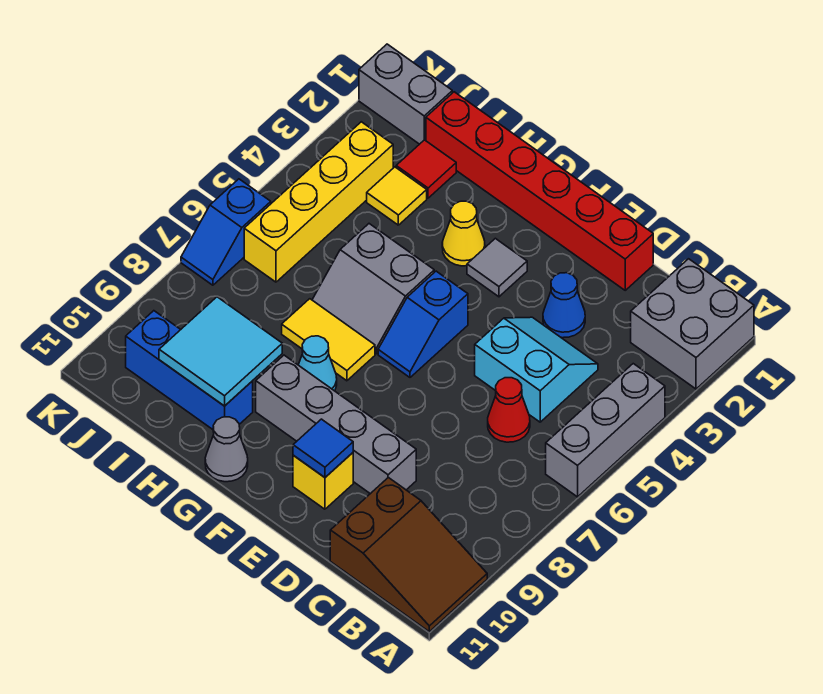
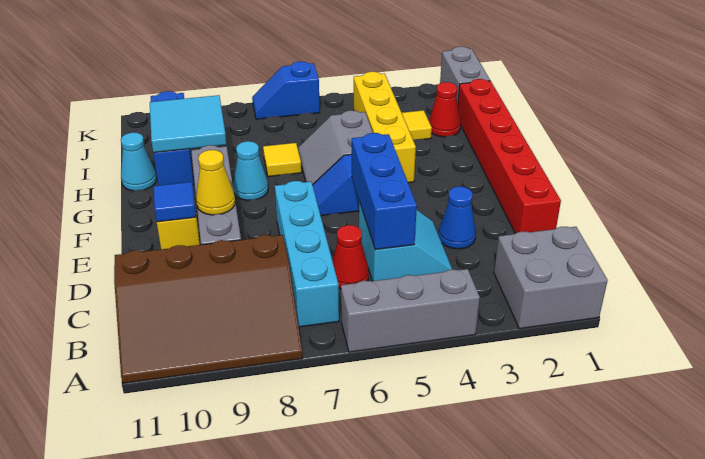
brown 2x3 slope [330,478,487,632] -> brown 3x4 slope [114,235,303,383]
none -> cyan 1x4 brick [275,181,339,327]
none -> blue 1x3 brick [352,133,417,250]
grey 1x1 tile [467,238,527,297] -> none
yellow 1x1 cone [442,201,485,266] -> yellow 1x1 cone moved to [196,150,235,215]
yellow 1x2 tile [282,299,375,381] -> yellow 1x1 tile [263,143,302,177]
grey 1x1 cone [205,417,248,482] -> none
none -> cyan 1x1 cone [121,133,157,191]
red 1x1 tile [396,140,456,198] -> red 1x1 cone [429,82,461,137]
yellow 1x4 brick [244,122,393,282] -> yellow 1x4 brick turned to [354,72,416,183]

